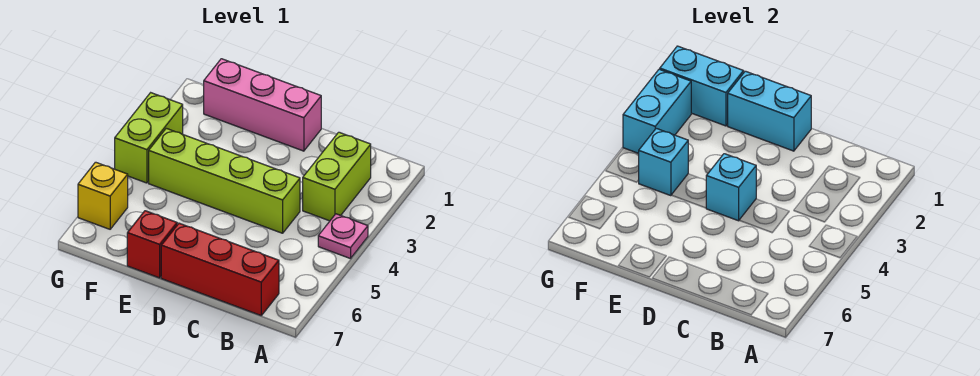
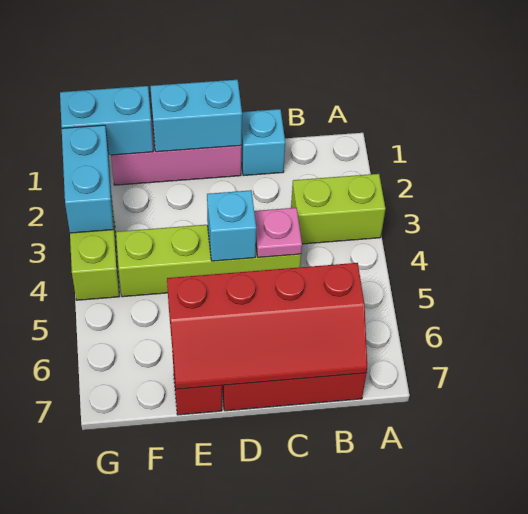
pink 1x1 plate [318,214,368,259] -> pink 1x1 plate moved to [254,208,302,257]
lime 1x2 brick [303,132,371,221] -> lime 1x2 brick turned to [291,174,385,244]
none -> red 2x4 slope [167,263,367,389]
cyan 1x1 brick [639,128,688,196] -> cyan 1x1 brick moved to [241,109,285,176]
yellow 1x1 brick [78,162,128,229] -> none

